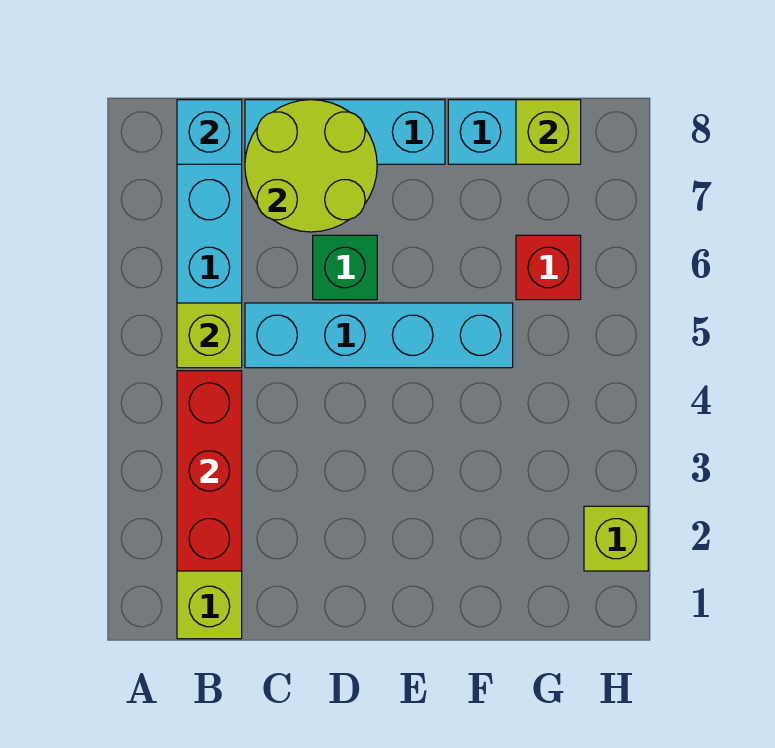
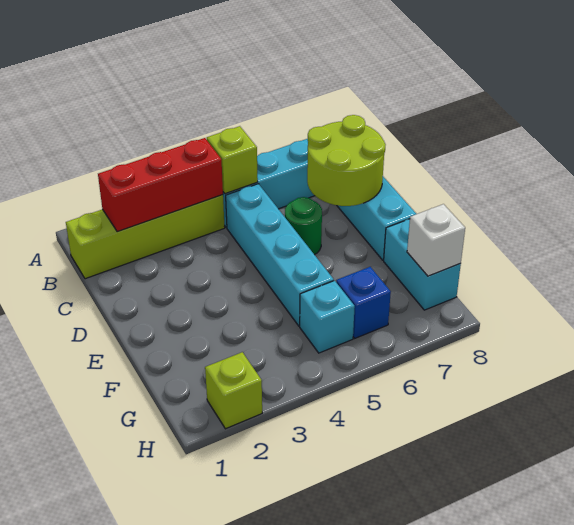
cyan 1x1 brick [177,100,242,164] -> cyan 1x1 brick moved to [300,281,355,353]
green 1x1 brick [313,235,377,300] -> green 1x1 round brick [285,197,322,255]
red 1x1 brick [516,235,581,300] -> blue 1x1 brick [336,267,391,338]
lime 1x1 brick [516,100,581,164] -> white 1x1 brick [407,204,465,276]

